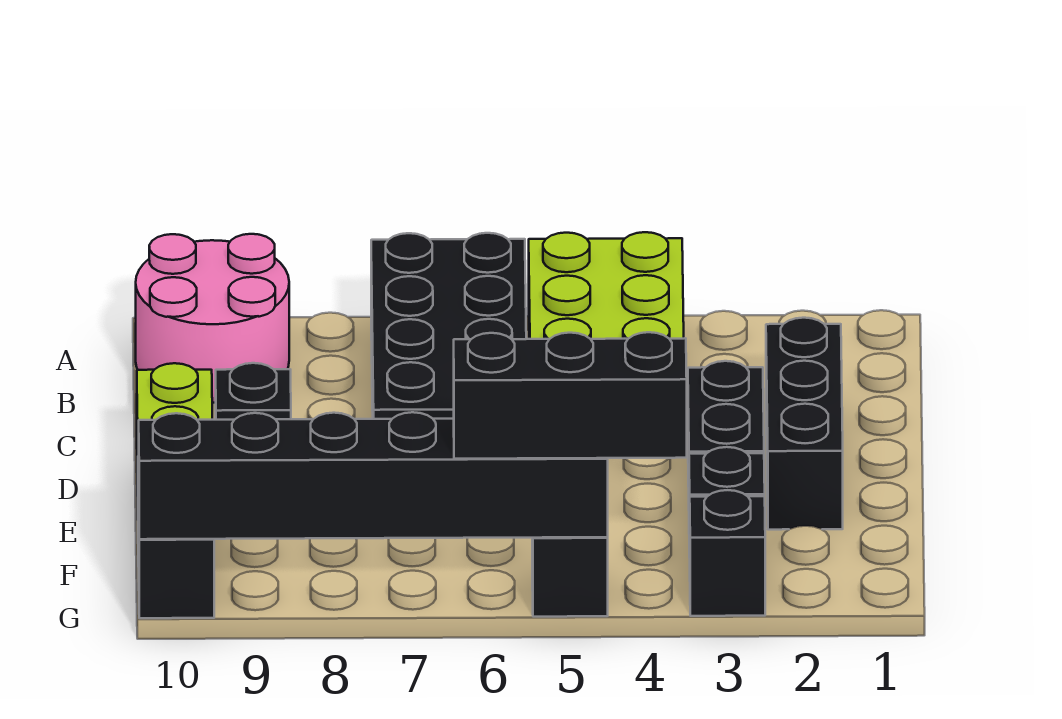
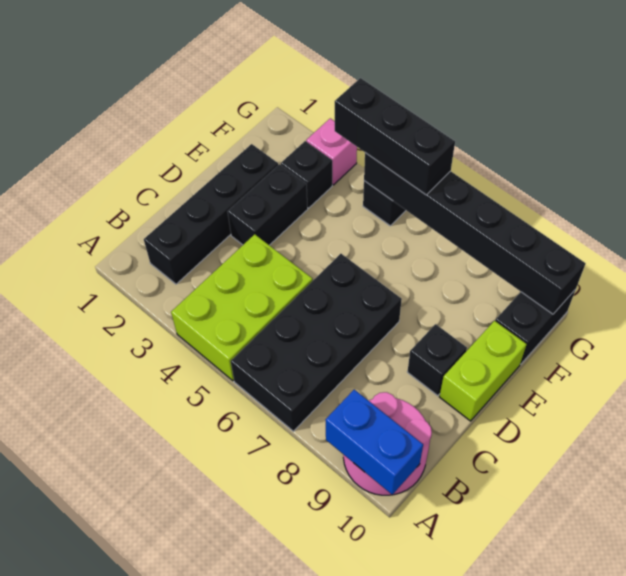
none -> blue 1x2 brick [325,389,423,494]
black 1x3 brick [766,318,843,530] -> black 1x4 brick [144,144,278,284]
black 1x1 brick [690,490,765,616] -> pink 1x1 brick [306,118,357,185]

